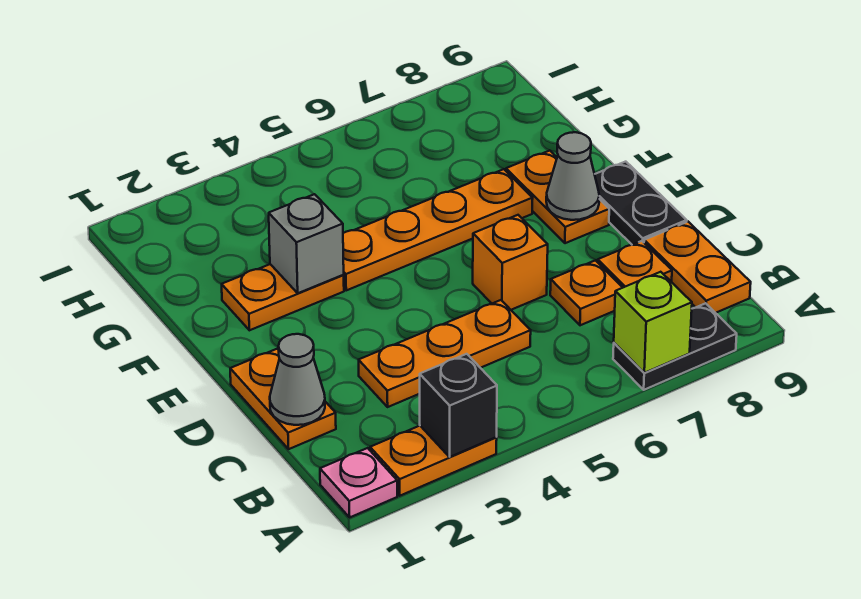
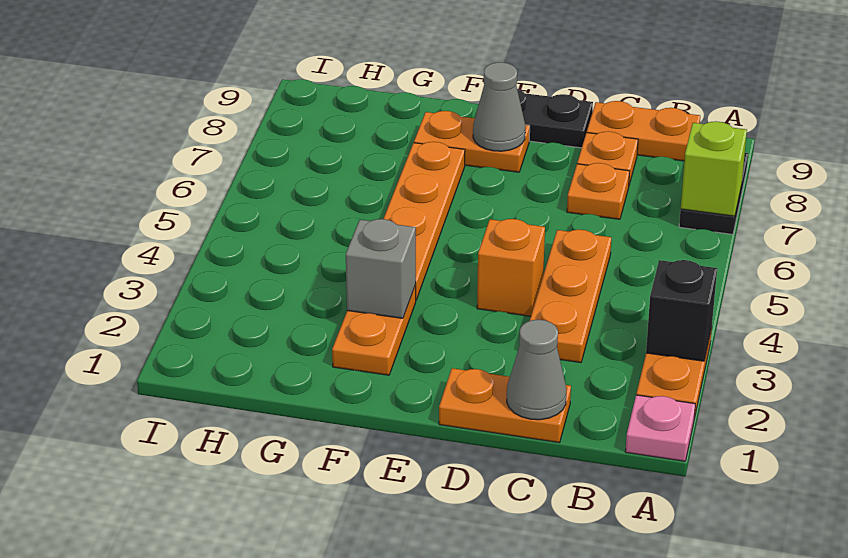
orange 1x1 brick [473,215,548,310] -> orange 1x1 brick moved to [477,219,545,316]

